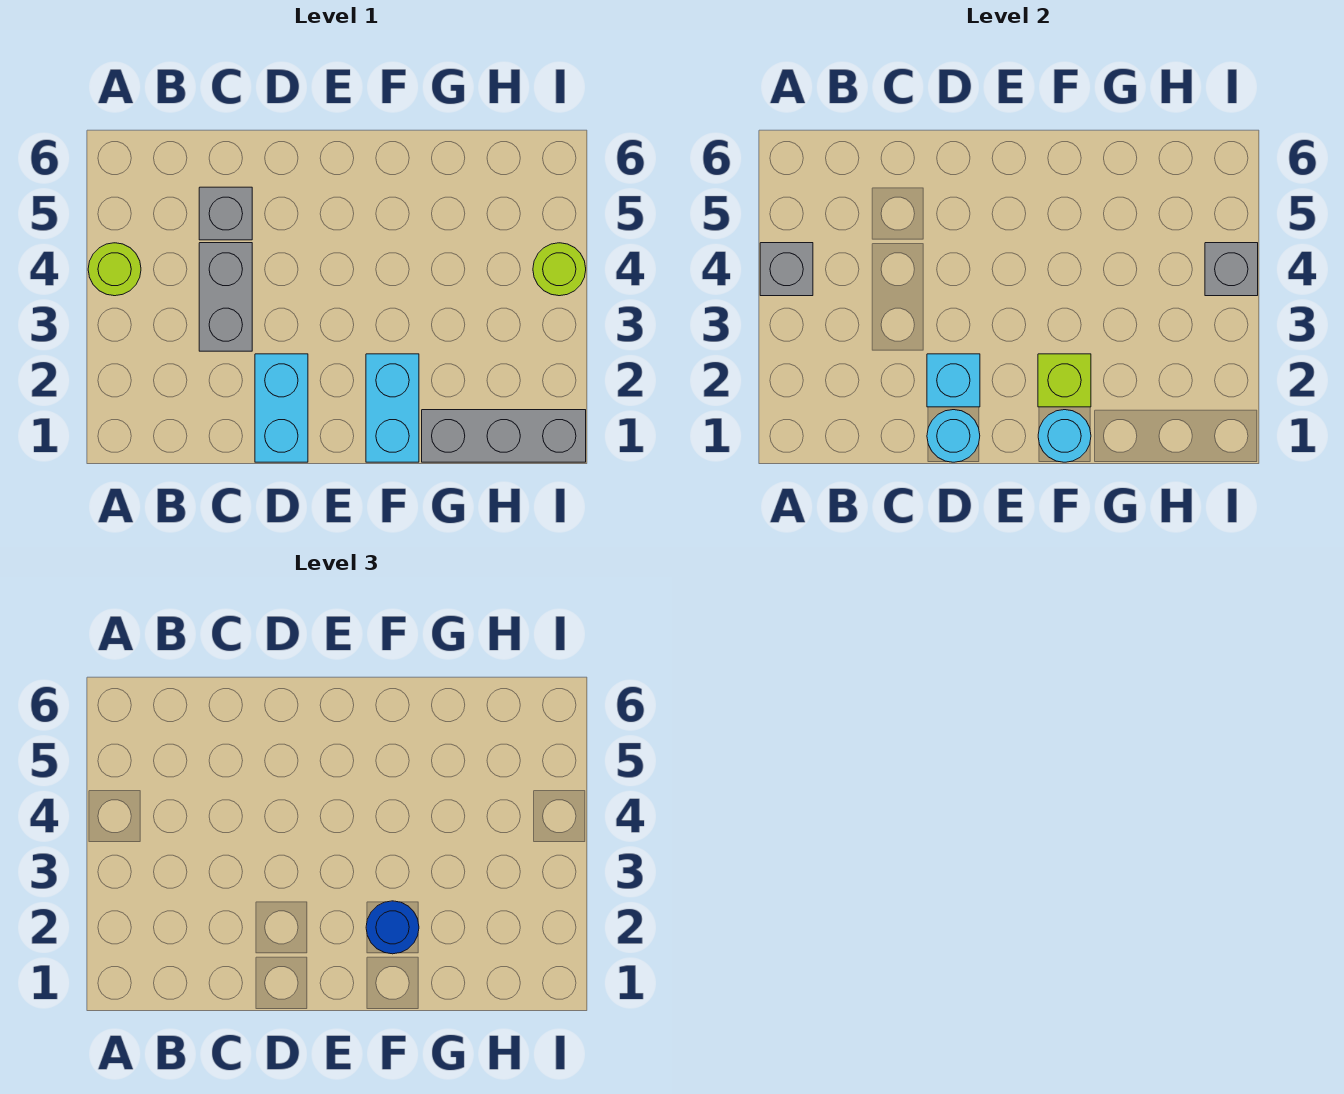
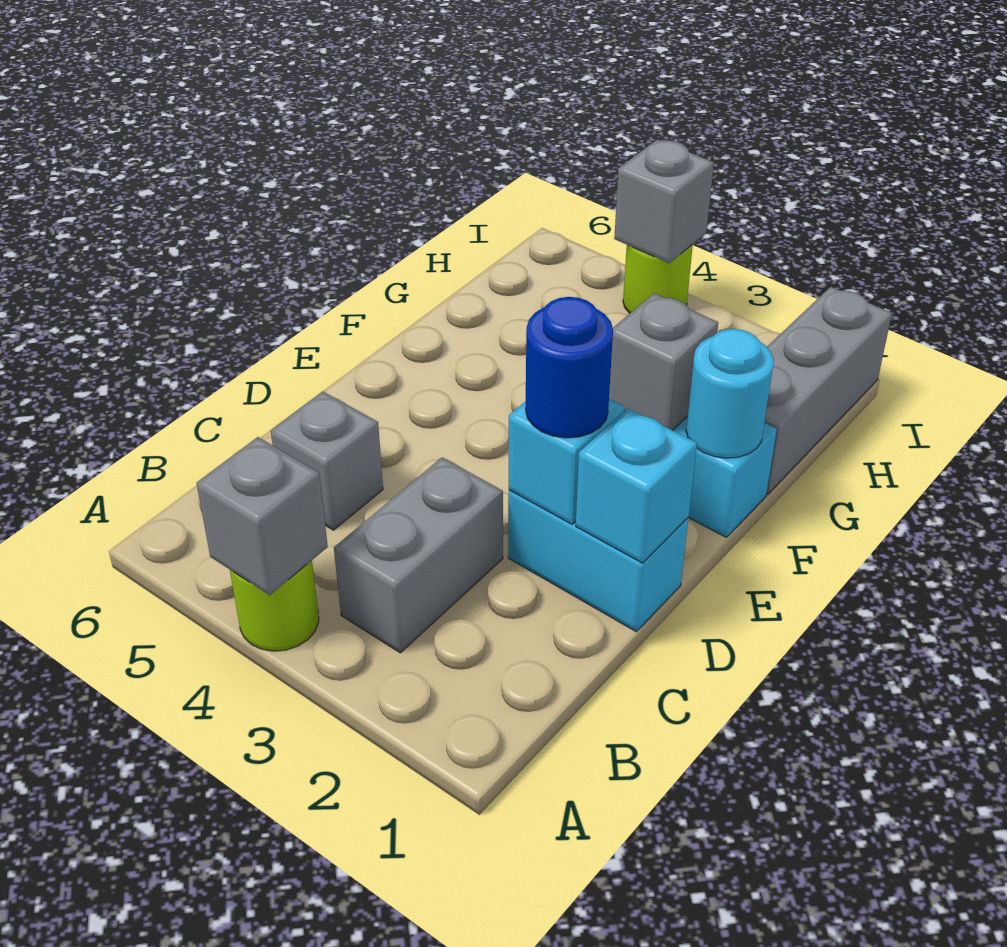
grey 1x2 brick [199,243,252,351] -> grey 1x2 brick turned to [334,457,503,653]
cyan 1x1 round brick [927,410,980,462] -> cyan 1x1 brick [576,408,697,563]
lime 1x1 brick [1038,354,1091,407] -> grey 1x1 brick [609,293,718,430]
blue 1x1 round brick [366,901,419,954] -> blue 1x1 round brick moved to [525,297,613,438]

